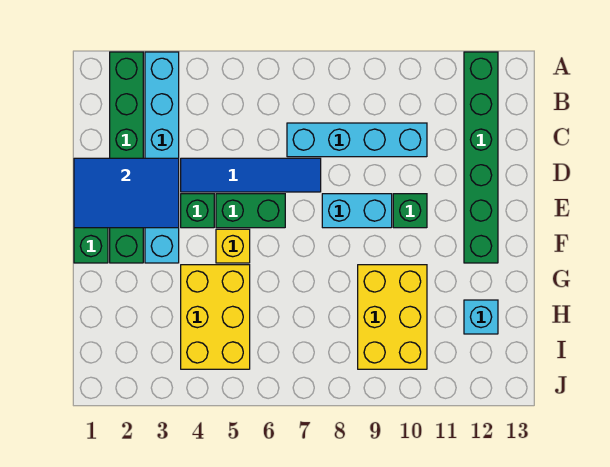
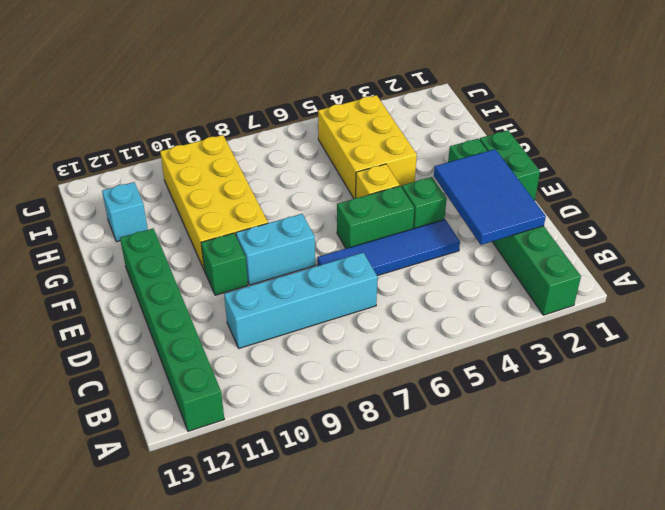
cyan 1x6 brick [145,52,179,263] -> none
blue 2x3 tile [74,158,179,228] -> blue 2x3 tile turned to [434,149,546,245]
yellow 2x3 brick [358,265,427,369] -> yellow 2x4 brick [160,135,268,269]

